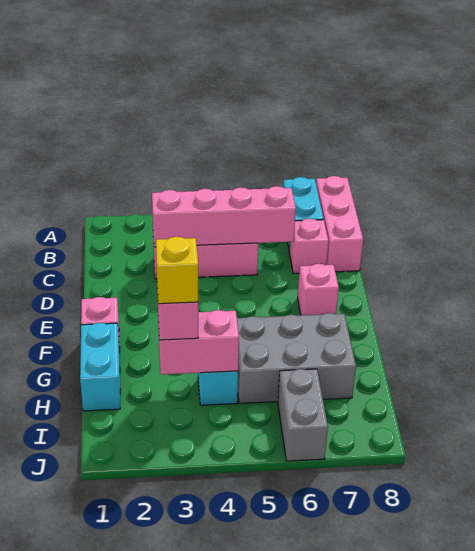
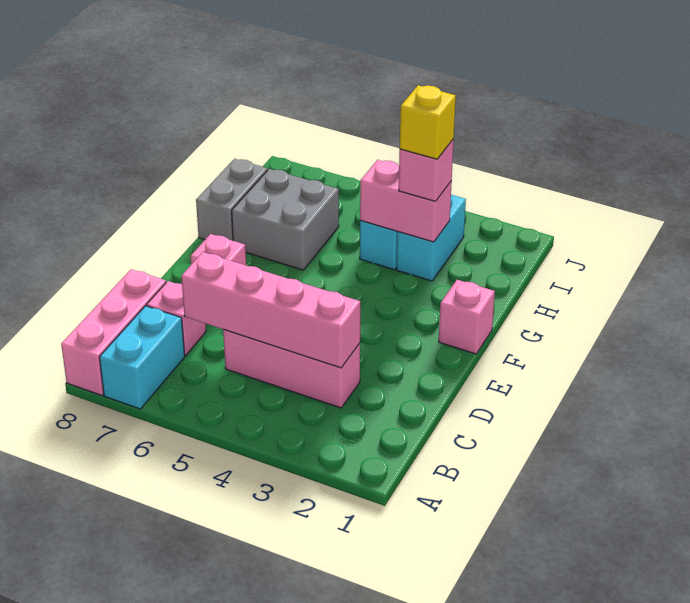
cyan 1x2 brick [80,323,120,411] -> cyan 1x2 brick moved to [397,195,466,281]
grey 2x3 brick [237,313,356,403] -> grey 2x2 brick [232,169,339,270]
grey 1x2 brick [278,369,328,461] -> grey 1x2 brick moved to [196,159,268,241]

